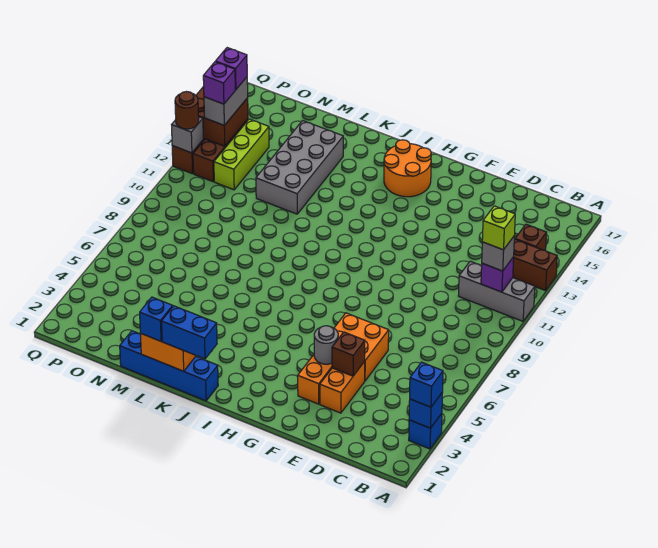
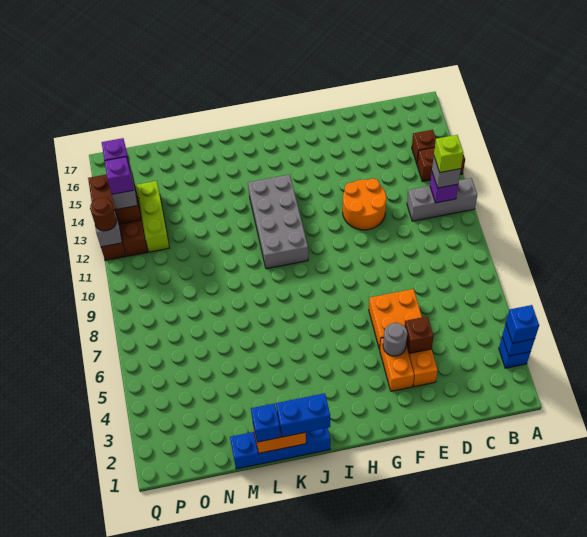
orange 2x2 round brick [384,140,431,197] -> orange 2x2 round brick moved to [343,179,386,230]
grey 2x4 brick [256,121,343,214] -> grey 2x4 brick moved to [248,175,308,269]

